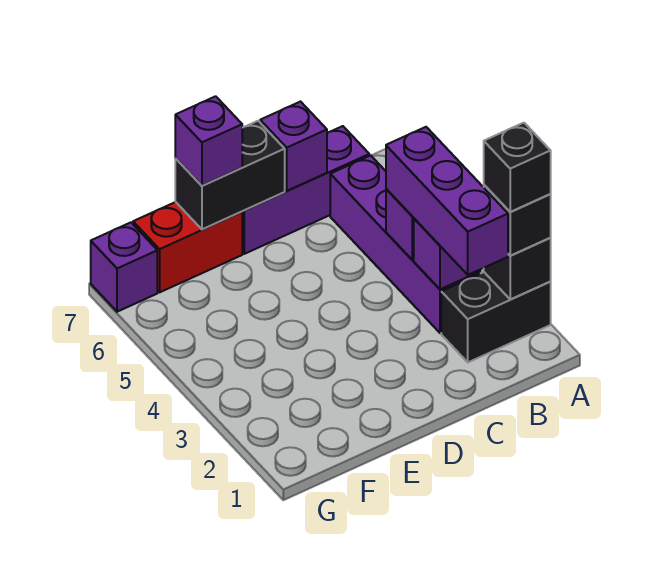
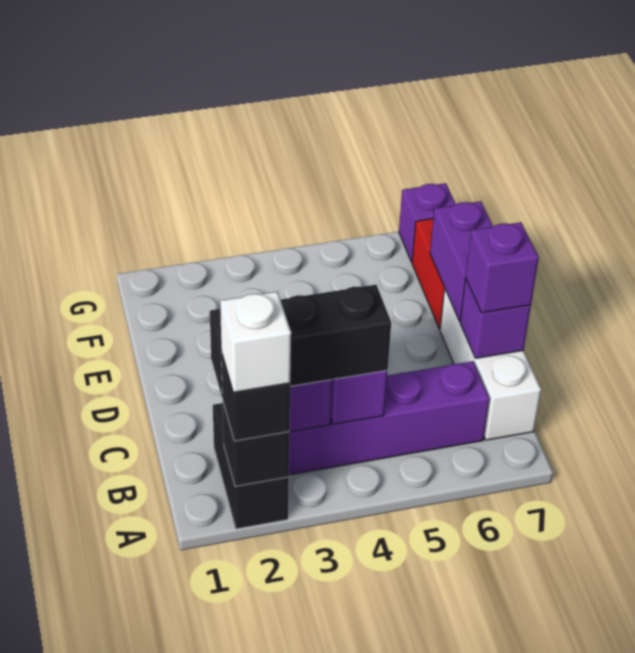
black 1x1 brick [484,123,551,212] -> white 1x1 brick [220,292,291,393]
purple 1x3 brick [386,127,508,275] -> black 1x3 brick [210,285,391,398]
purple 1x3 brick [242,126,369,254] -> white 1x3 brick [440,289,541,440]
black 1x2 brick [175,121,285,229] -> purple 1x2 brick [430,201,493,321]
purple 1x1 brick [175,96,242,186] -> purple 1x1 brick moved to [466,222,539,313]

